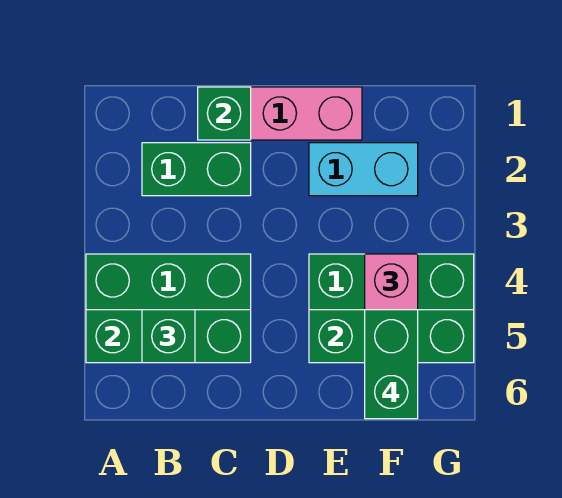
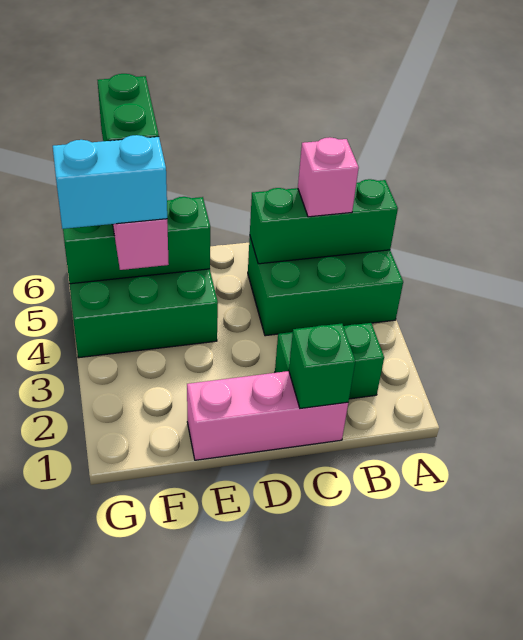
green 1x1 brick [142,310,195,363] -> pink 1x1 brick [298,137,359,217]
cyan 1x2 brick [309,143,418,196] -> cyan 1x2 brick moved to [53,135,167,229]

